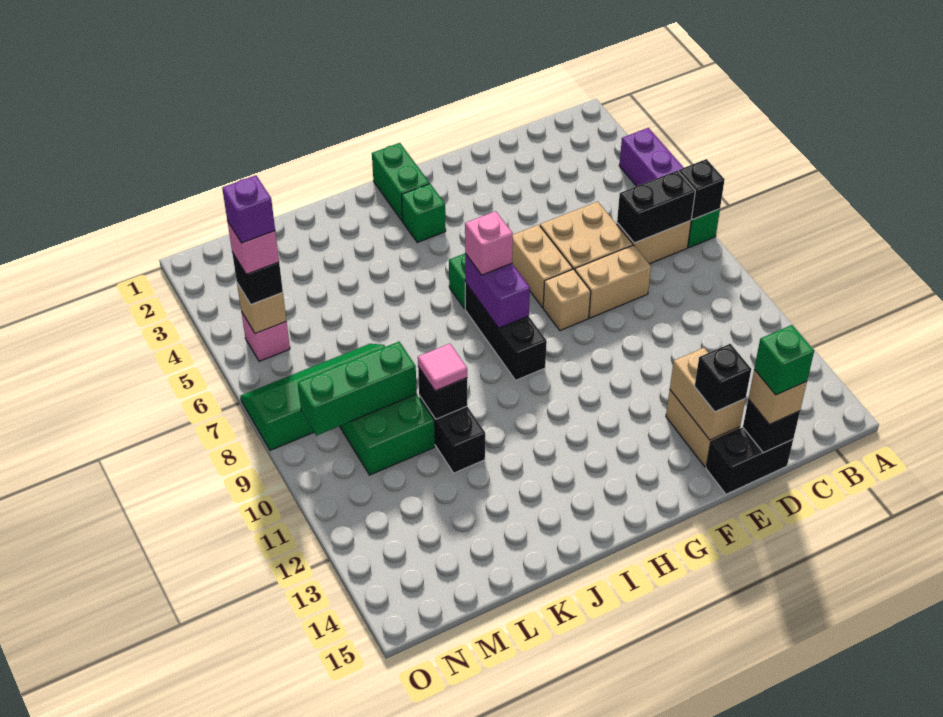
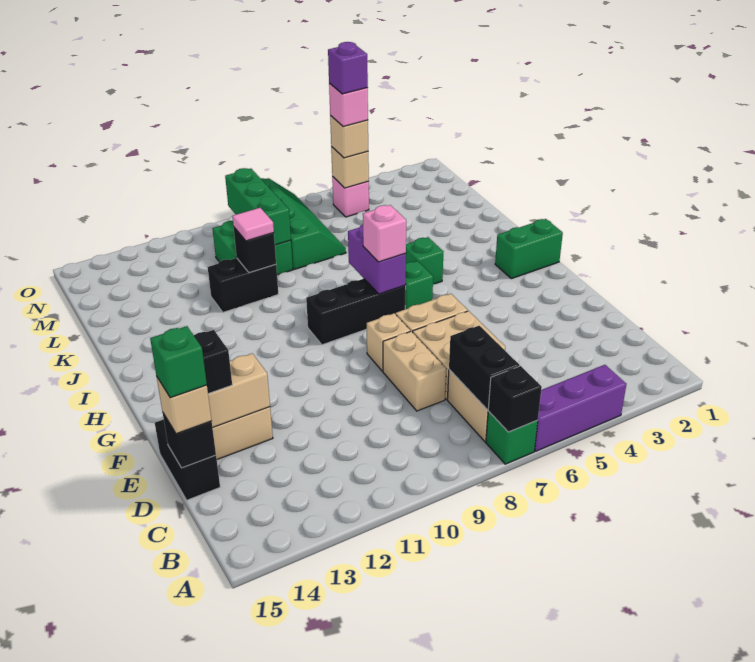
green 1x1 brick [402,184,446,242] -> green 1x1 brick moved to [406,237,443,284]
purple 1x2 brick [465,254,530,328] -> purple 1x2 brick turned to [348,225,406,294]
black 1x1 brick [232,252,283,304] -> tan 1x1 brick [330,116,368,158]

